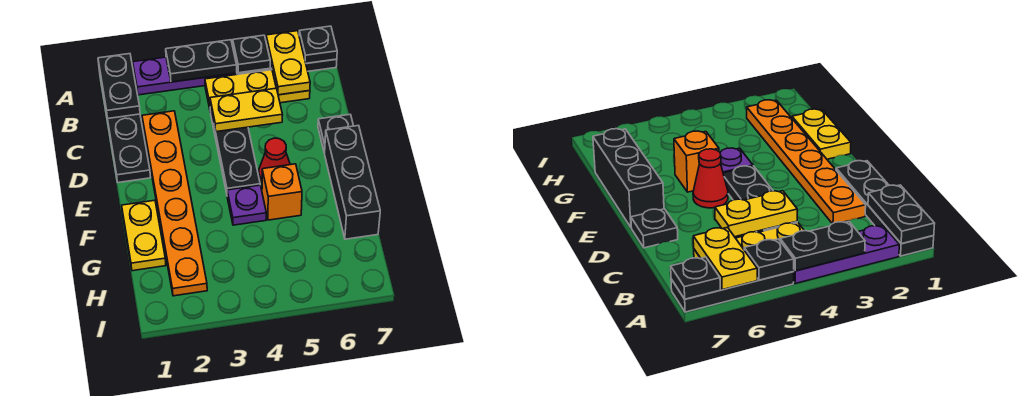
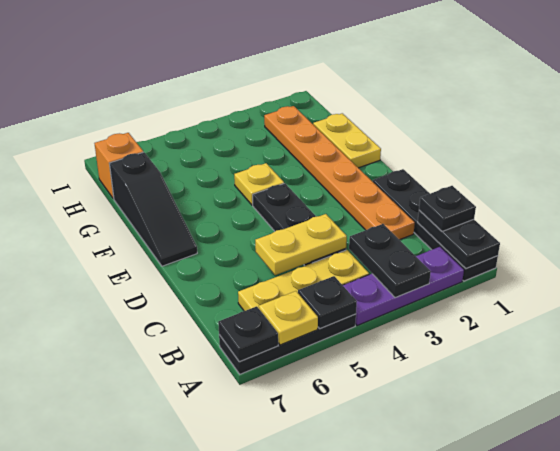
black 1x2 plate [166,40,237,82] -> black 1x2 plate turned to [349,224,431,298]
yellow 1x2 plate [266,31,310,95] -> yellow 1x1 plate [259,291,318,345]
black 1x1 plate [318,115,353,153] -> black 1x1 plate moved to [419,186,476,232]
red 1x1 cone [259,138,290,183] -> none
black 1x3 brick [325,125,380,239] -> black 1x3 slope [109,152,197,266]
purple 1x1 plate [227,185,266,225] -> yellow 1x1 plate [234,163,284,205]
orange 1x1 brick [262,164,302,220] -> orange 1x1 brick moved to [95,133,143,199]

